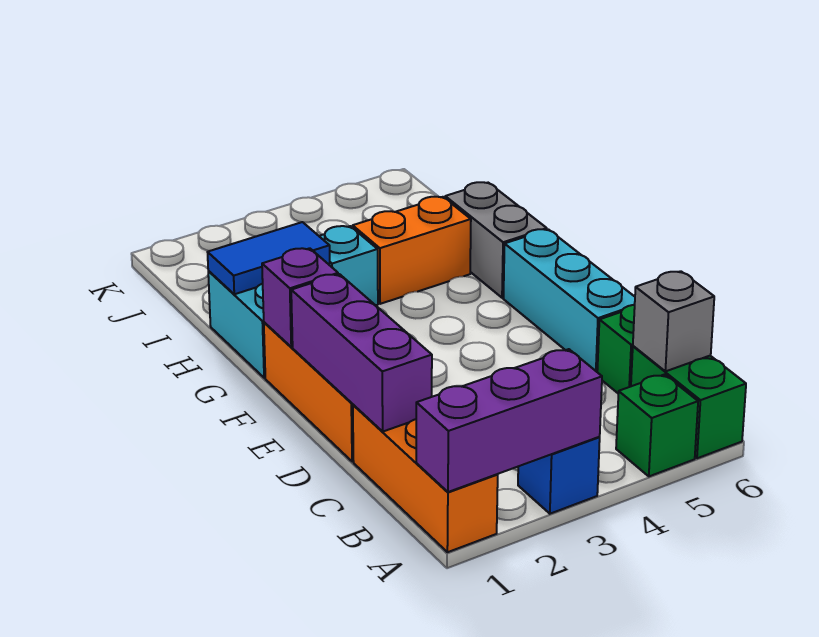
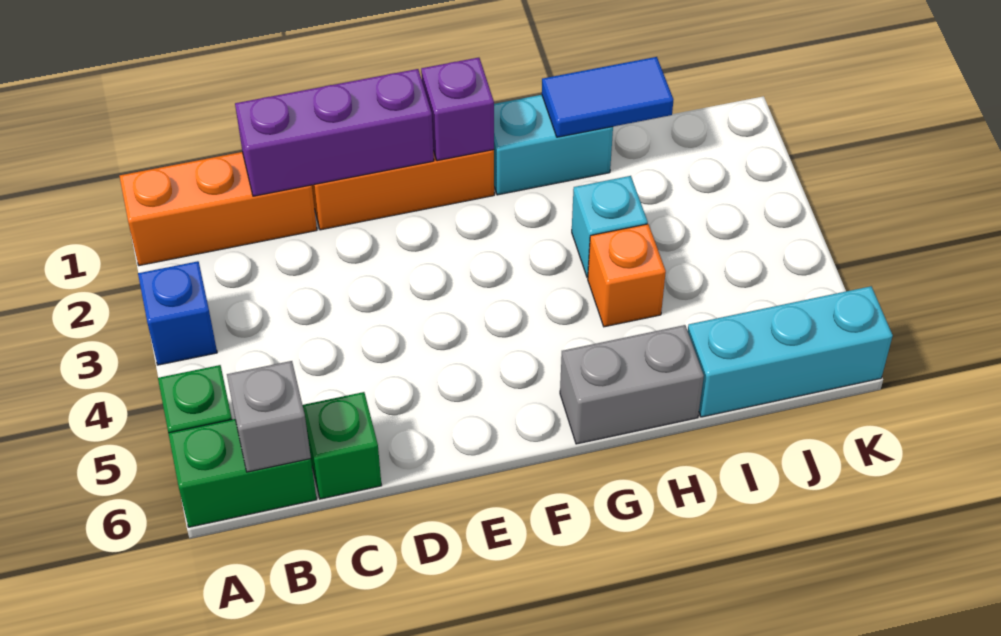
purple 1x3 brick [416,349,602,492] -> none
cyan 1x3 brick [503,229,635,372] -> cyan 1x3 brick moved to [688,286,893,417]
blue 1x2 tile [208,222,330,294] -> blue 1x2 tile turned to [542,57,673,137]
orange 1x2 brick [353,197,471,304] -> orange 1x1 brick [588,224,666,327]

